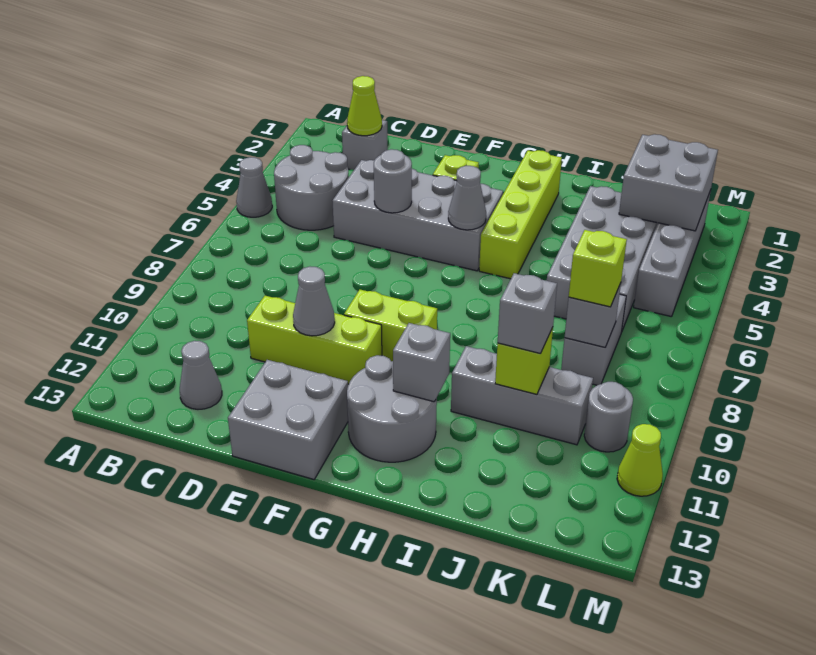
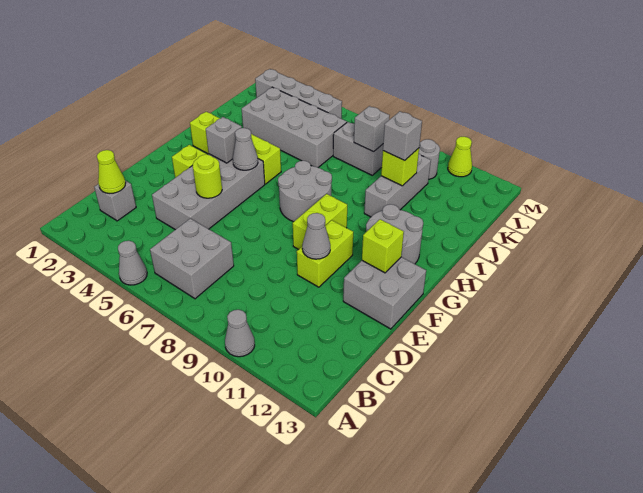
grey 2x2 round brick [274,145,349,230] -> grey 2x2 round brick moved to [278,161,332,222]
grey 1x1 cone [180,341,222,409] -> grey 1x1 cone moved to [225,310,255,357]
lime 1x3 brick [247,296,382,384] -> lime 1x2 brick [297,220,353,287]
grey 1x1 round brick [374,149,412,213] -> lime 1x1 round brick [193,155,222,198]
grey 1x1 brick [393,323,450,402] -> grey 1x1 brick moved to [206,117,242,163]
grey 2x2 brick [619,134,718,231] -> grey 2x2 brick moved to [150,218,234,299]
lime 1x1 brick [569,230,627,307] -> lime 1x1 brick moved to [362,219,404,273]

